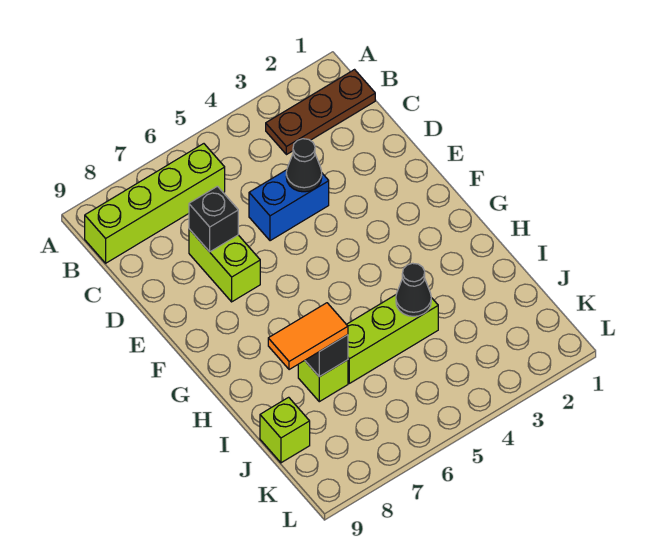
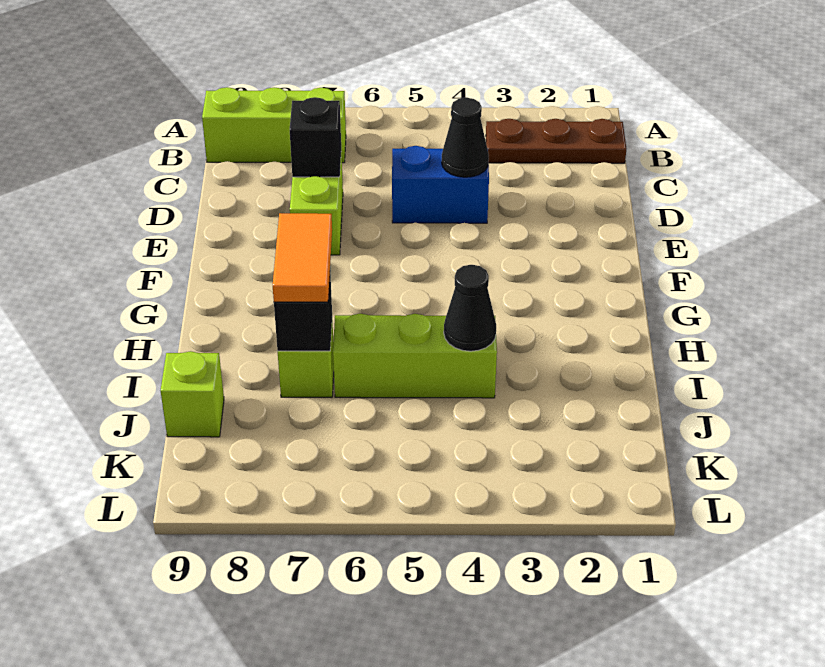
lime 1x4 brick [85,144,225,263] -> lime 1x3 brick [202,87,346,163]
orange 1x2 tile [268,303,348,370] -> orange 1x2 tile turned to [273,213,332,302]

